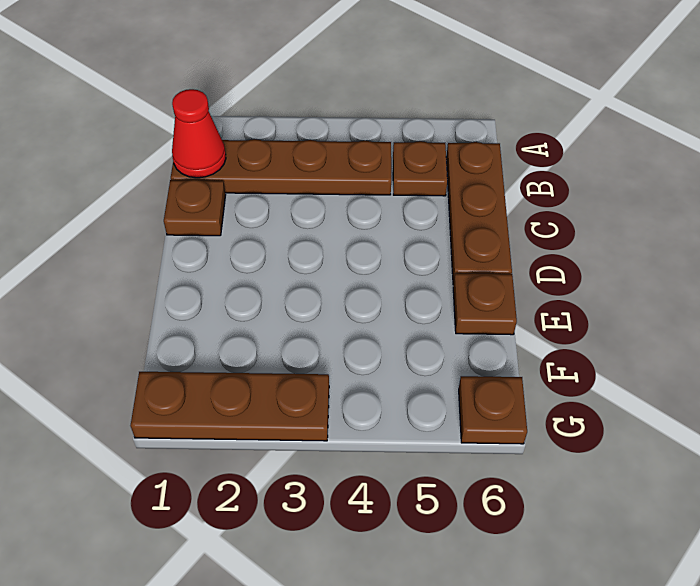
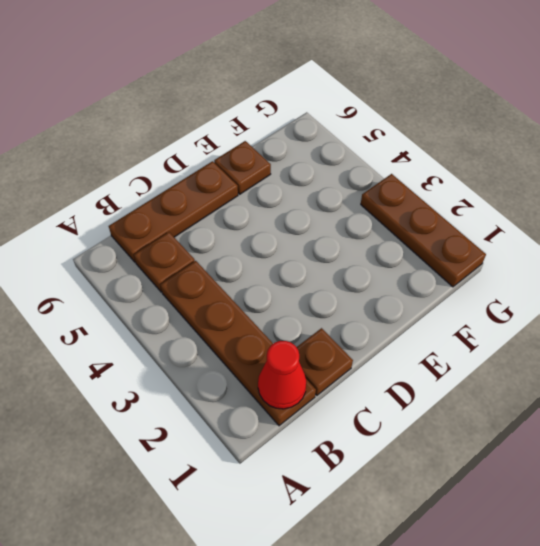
brown 1x1 plate [459,376,527,444] -> none

